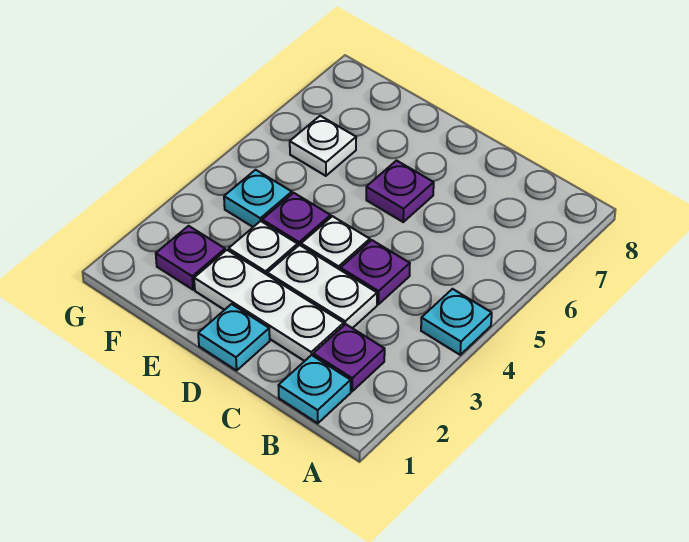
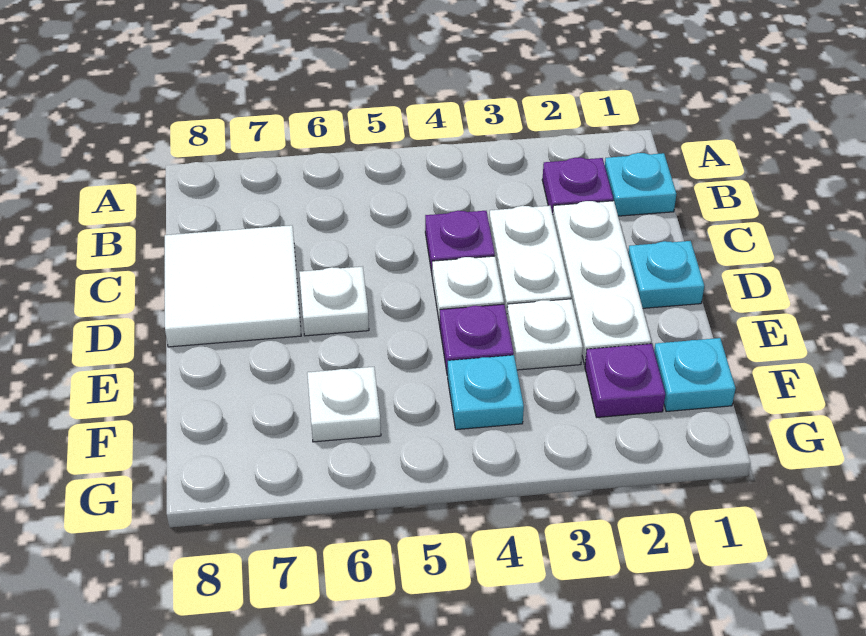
cyan 1x1 plate [421,289,492,355] -> cyan 1x1 plate moved to [654,338,736,412]
none -> white 2x2 tile [165,225,301,347]
purple 1x1 plate [366,161,434,222] -> white 1x1 plate [299,267,369,336]

